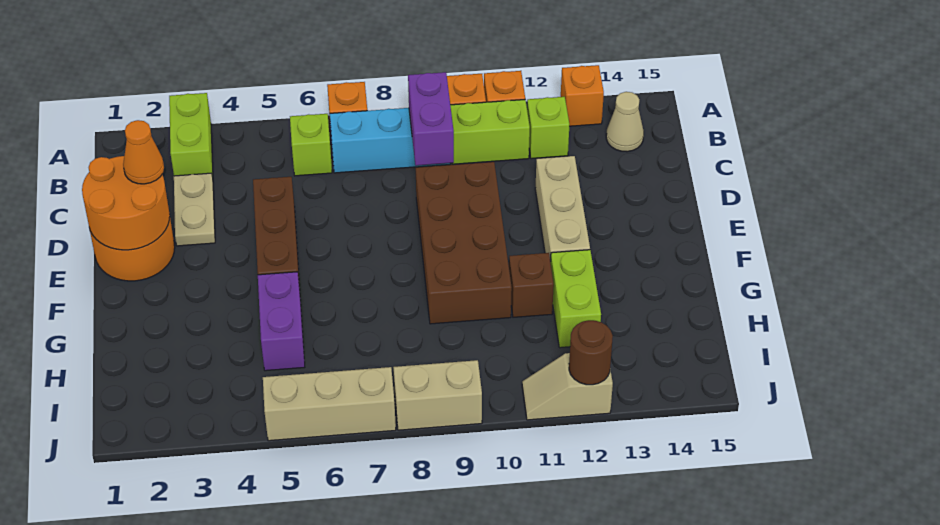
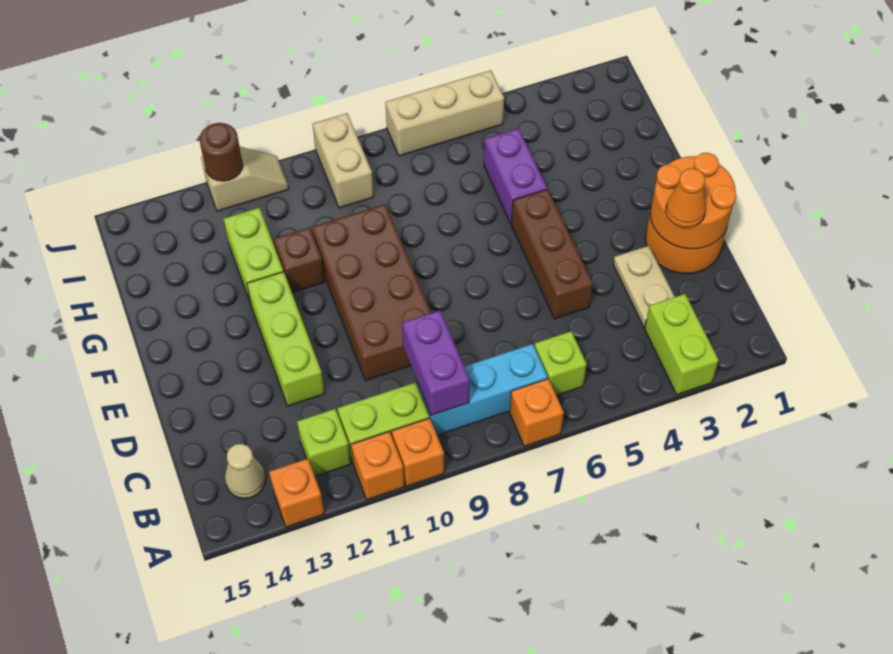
tan 1x3 brick [535,156,590,261] -> lime 1x3 brick [247,272,325,406]
tan 1x2 brick [393,360,482,430] -> tan 1x2 brick turned to [313,113,374,208]

